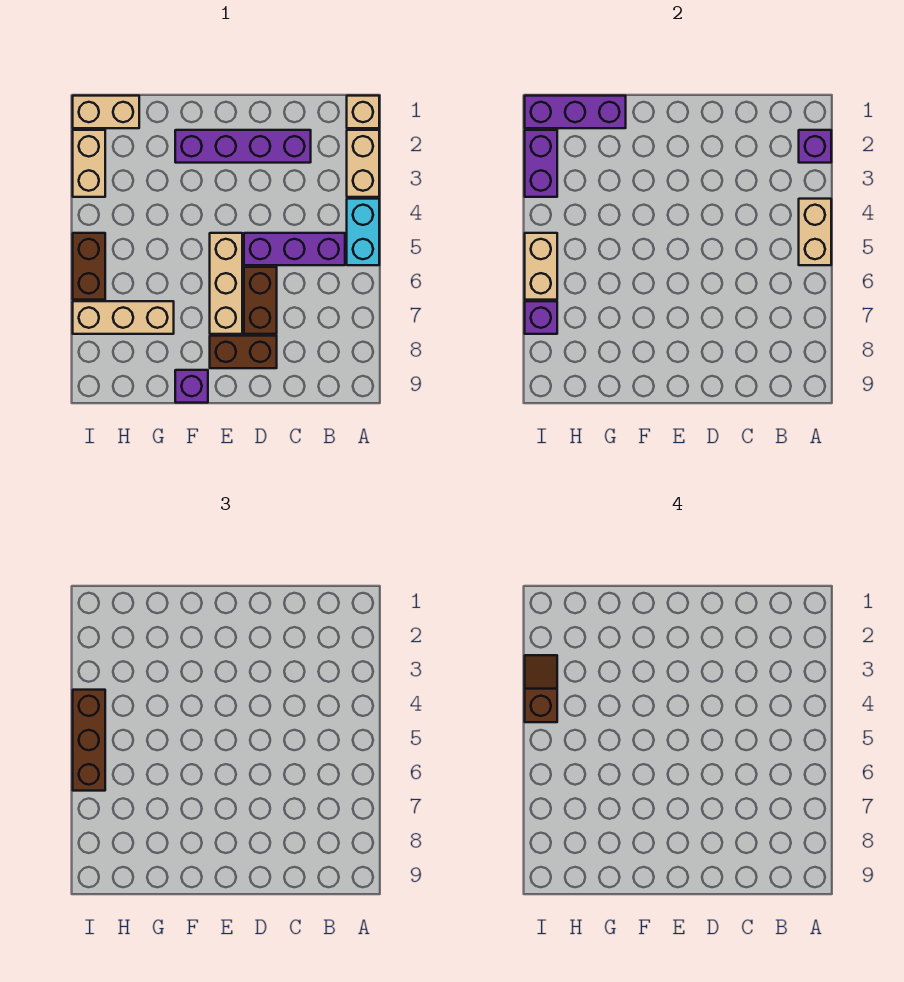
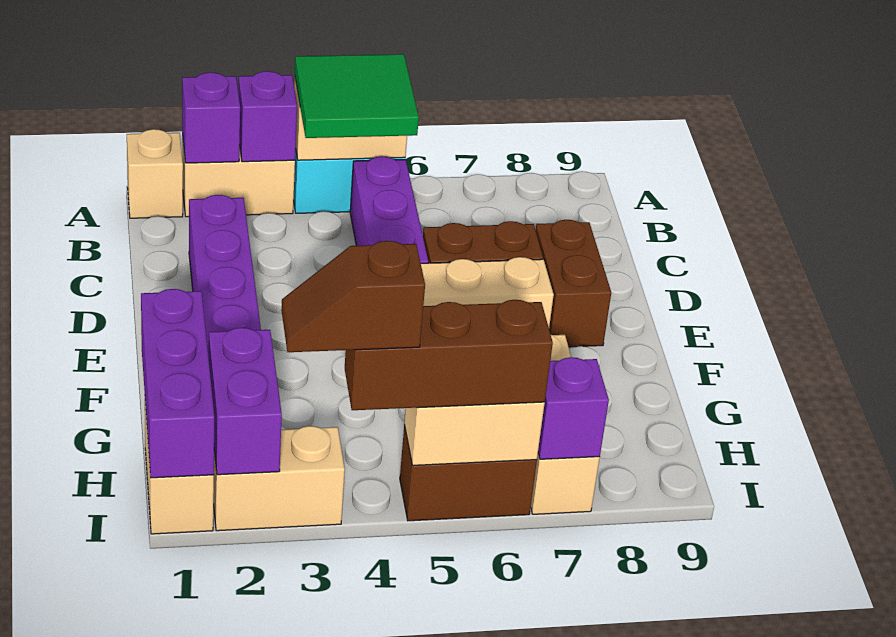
none -> green 2x2 tile [295,54,419,138]
purple 1x1 brick [175,370,208,403] -> purple 1x1 brick moved to [238,71,297,162]
purple 1x2 brick [525,130,557,197] -> purple 1x2 brick turned to [209,328,282,475]

